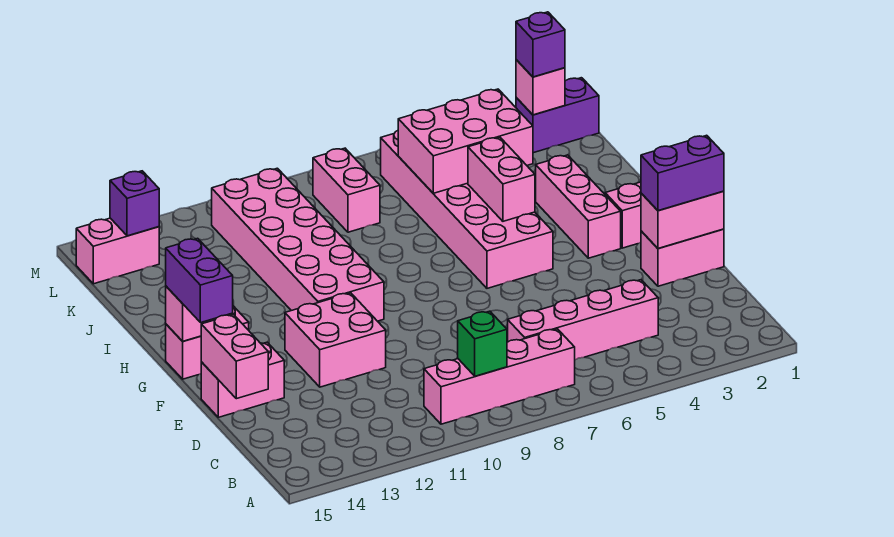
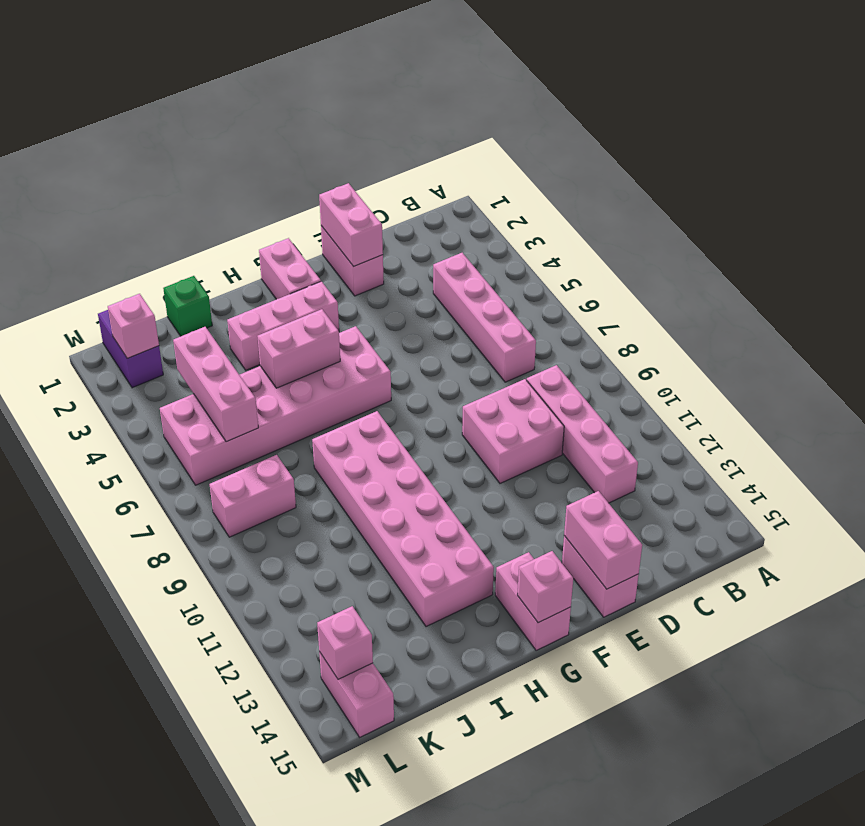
pink 1x4 brick [424,329,575,424] -> pink 1x4 brick moved to [527,365,638,503]
green 1x1 brick [458,311,507,376] -> green 1x1 brick moved to [163,276,212,336]
pink 1x2 brick [201,314,268,399] -> pink 1x2 brick turned to [564,491,642,589]
purple 1x2 brick [641,135,724,211] -> none
pink 2x2 brick [285,293,386,387] -> pink 2x2 brick moved to [462,379,564,483]
purple 1x2 brick [166,238,233,323] -> none
pink 2x6 brick [212,168,384,321] -> pink 2x6 brick turned to [312,411,494,627]
pink 2x3 brick [398,89,533,193] -> pink 1x3 brick [173,327,258,442]
purple 1x1 brick [516,12,565,77] -> none
purple 1x1 brick [110,171,159,236] -> pink 1x1 brick [317,606,373,679]

